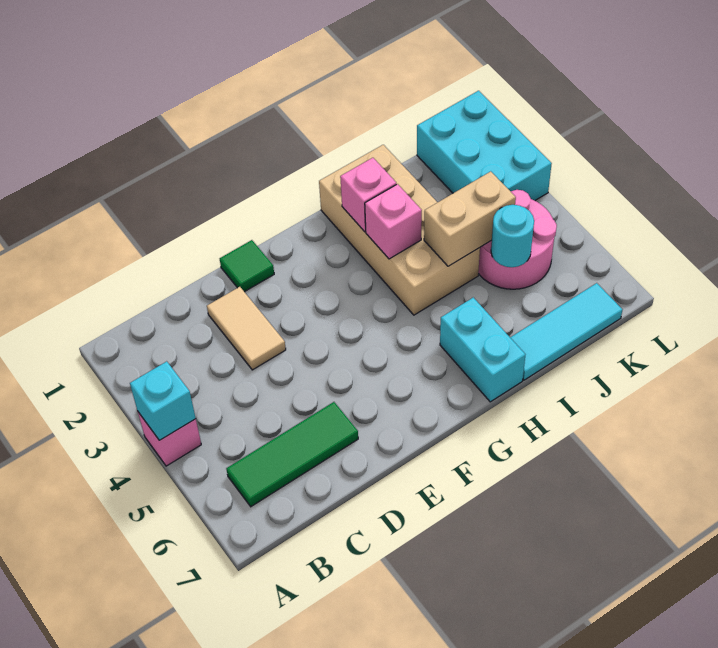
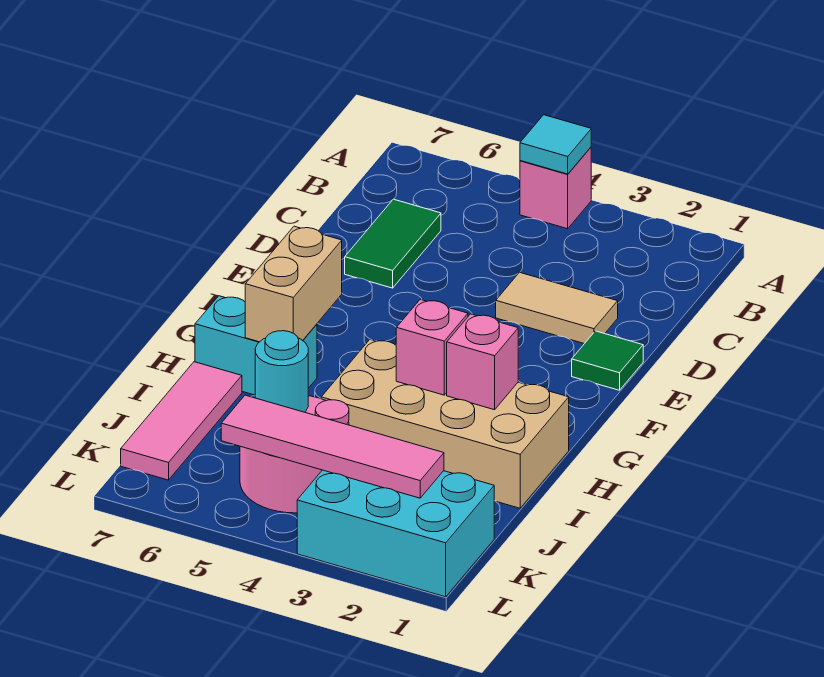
cyan 1x1 brick [130,361,196,440] -> cyan 1x1 tile [520,115,591,174]
green 1x3 tile [226,402,358,507] -> green 1x2 tile [345,199,441,288]
tan 1x2 brick [424,171,516,266] -> tan 1x2 brick moved to [245,226,342,342]
cyan 1x3 tile [510,283,622,380] -> pink 1x3 tile [121,362,242,480]
none -> pink 1x4 tile [221,395,444,498]

